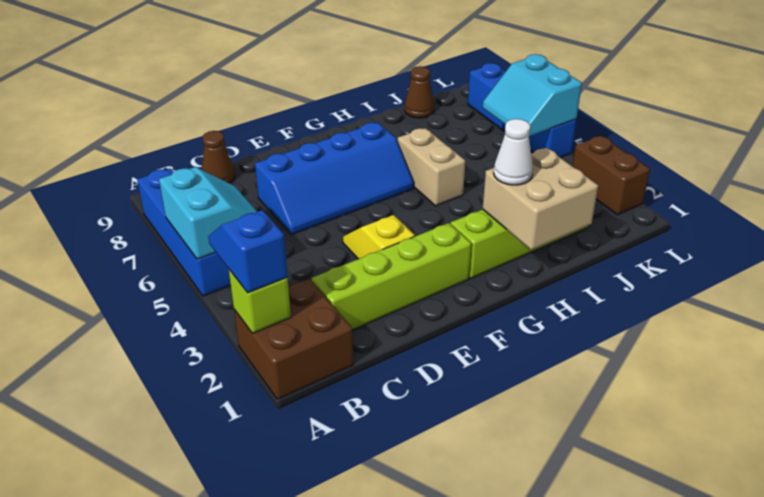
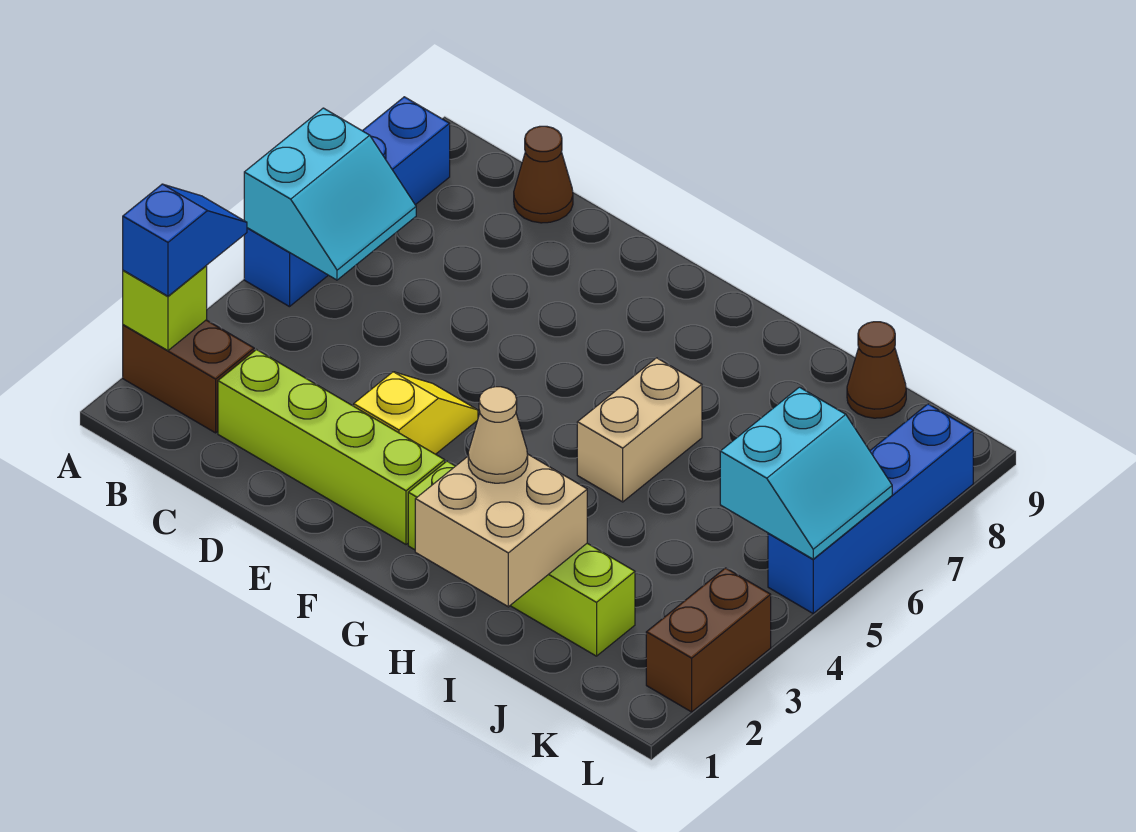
brown 2x2 brick [234,279,353,399] -> brown 1x2 brick [123,320,254,433]
blue 2x4 slope [255,122,414,235] -> none
white 1x1 cone [494,119,533,185] -> tan 1x1 cone [468,387,528,483]
cyan 2x2 slope [483,54,582,136] -> cyan 2x2 slope turned to [720,387,892,559]

